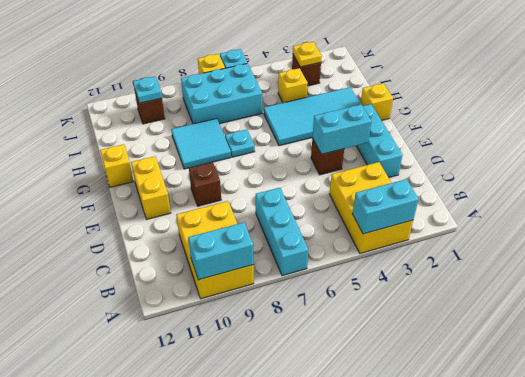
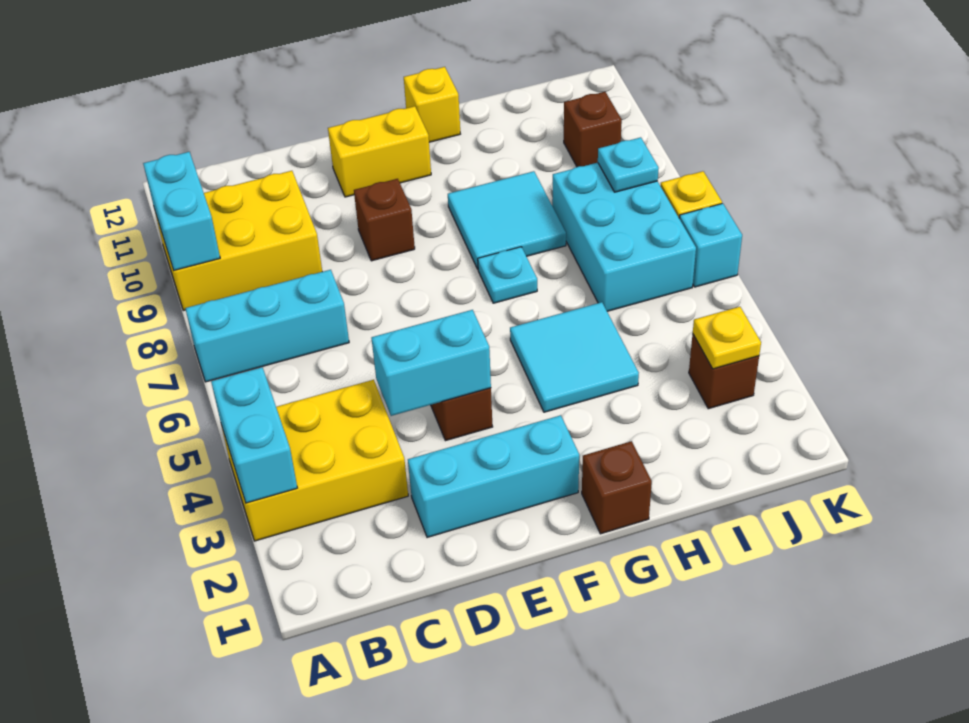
cyan 1x2 brick [312,105,371,154] -> cyan 1x2 brick turned to [372,310,491,416]
yellow 1x1 brick [361,83,393,121] -> brown 1x1 brick [582,441,652,534]
cyan 2x4 tile [264,87,361,146] -> cyan 2x2 tile [510,302,639,412]
yellow 1x1 brick [278,68,308,103] -> none
cyan 1x1 plate [133,76,162,103] -> cyan 1x1 plate moved to [598,137,659,192]

